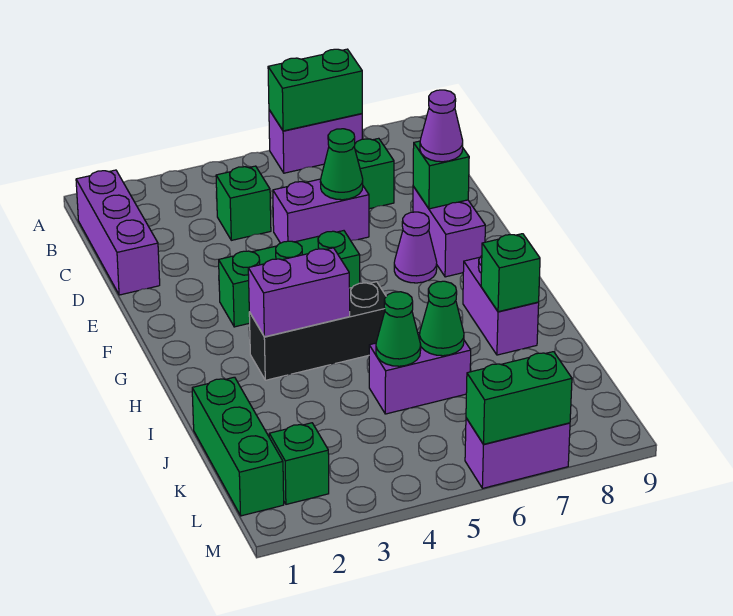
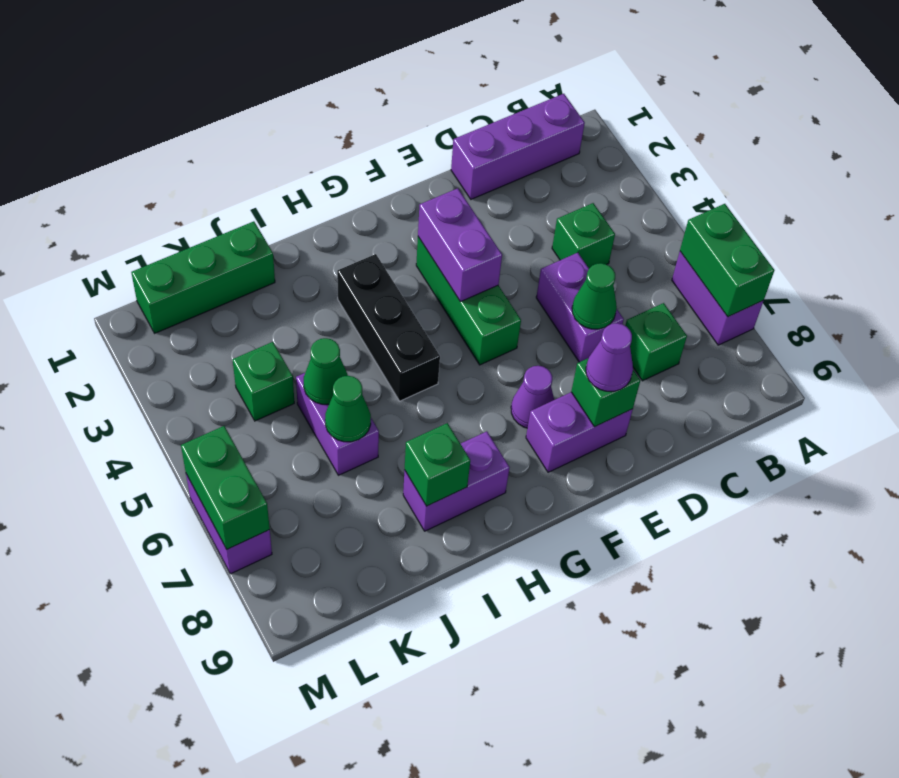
purple 1x2 brick [248,248,350,337] -> purple 1x2 brick moved to [418,188,502,302]
green 1x1 brick [269,423,329,504] -> green 1x1 brick moved to [233,342,294,421]

